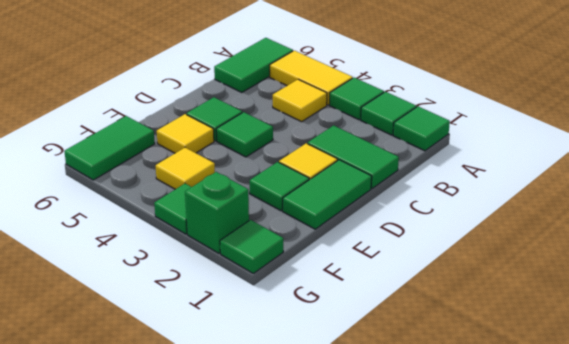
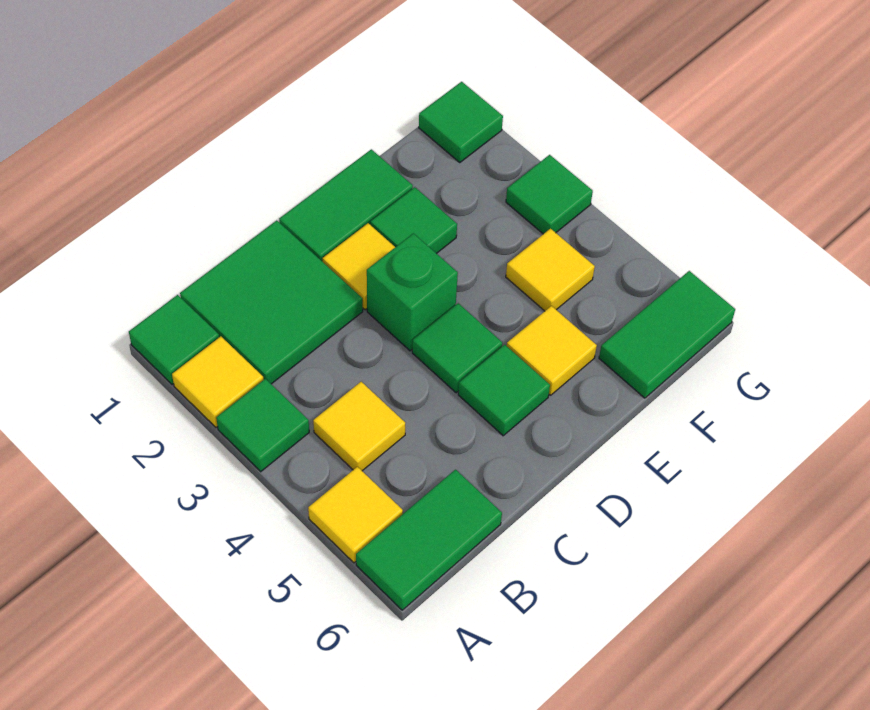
green 1x1 tile [361,92,416,135] -> yellow 1x1 tile [172,336,263,427]
yellow 1x2 tile [270,51,353,105] -> yellow 1x1 tile [308,467,403,563]
green 1x2 tile [308,125,399,188] -> green 2x2 tile [180,220,363,384]
green 1x1 brick [185,172,249,253] -> green 1x1 brick moved to [367,233,458,351]

